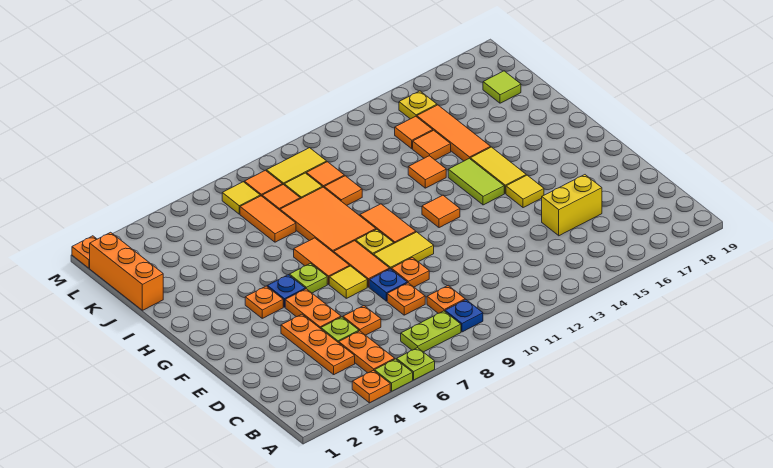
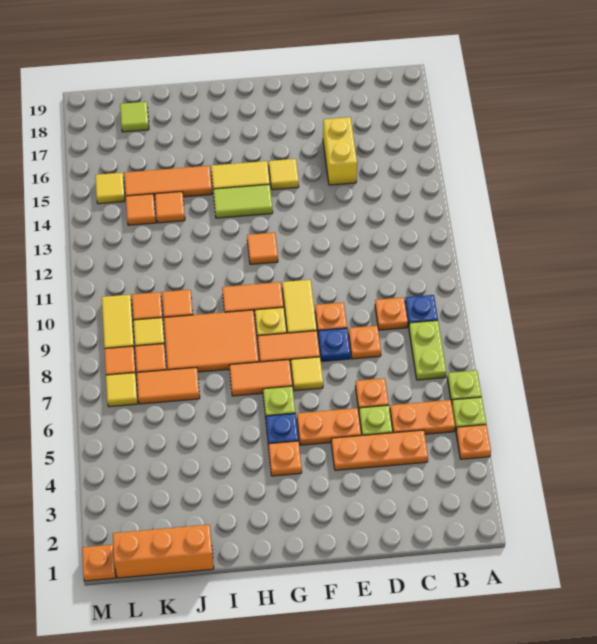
orange 1x1 tile [408,156,446,188] -> none
yellow 1x1 plate [399,91,437,119] -> yellow 1x1 tile [95,173,125,204]

